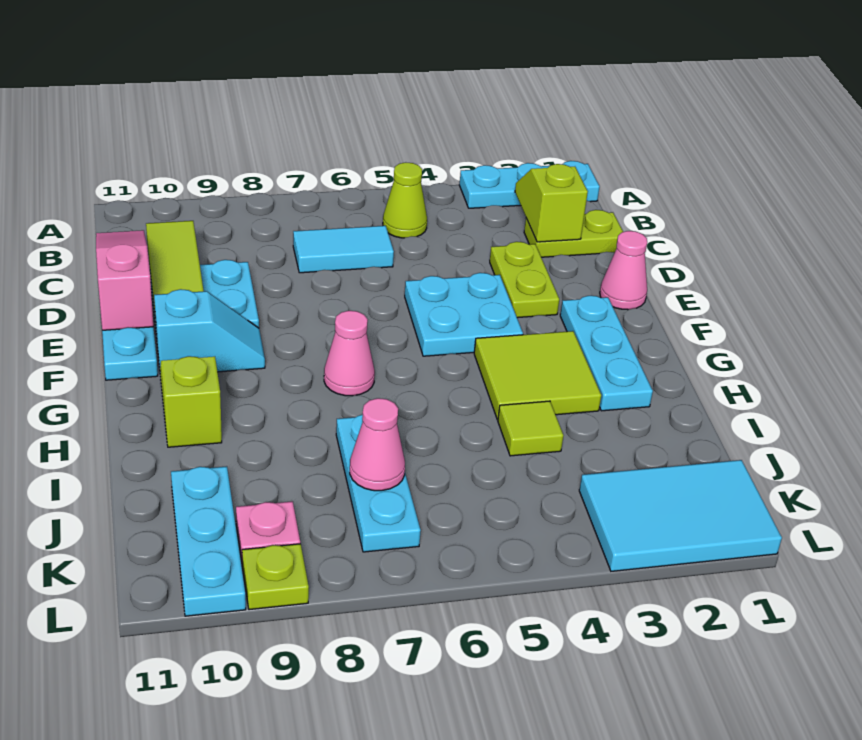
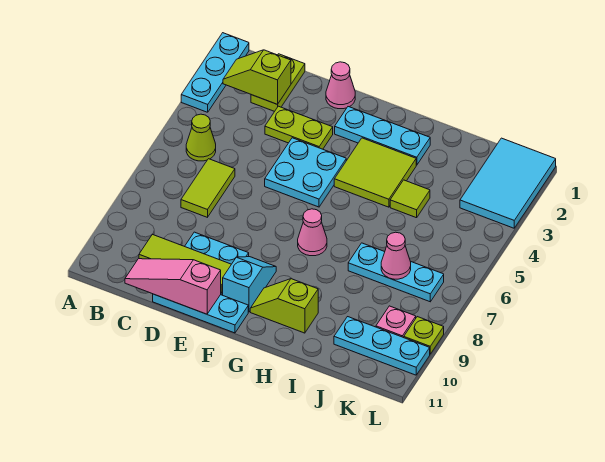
cyan 1x2 tile [293,226,394,273] -> lime 1x2 tile [181,159,235,217]

